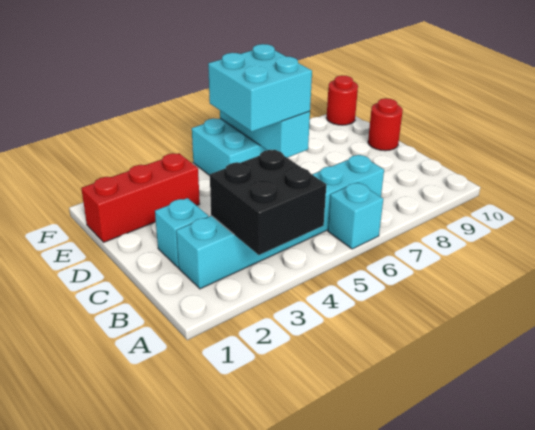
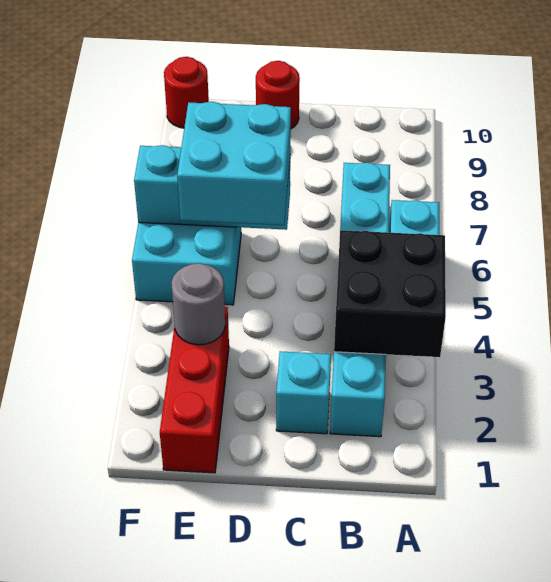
none -> grey 1x1 round brick [171,263,225,345]

